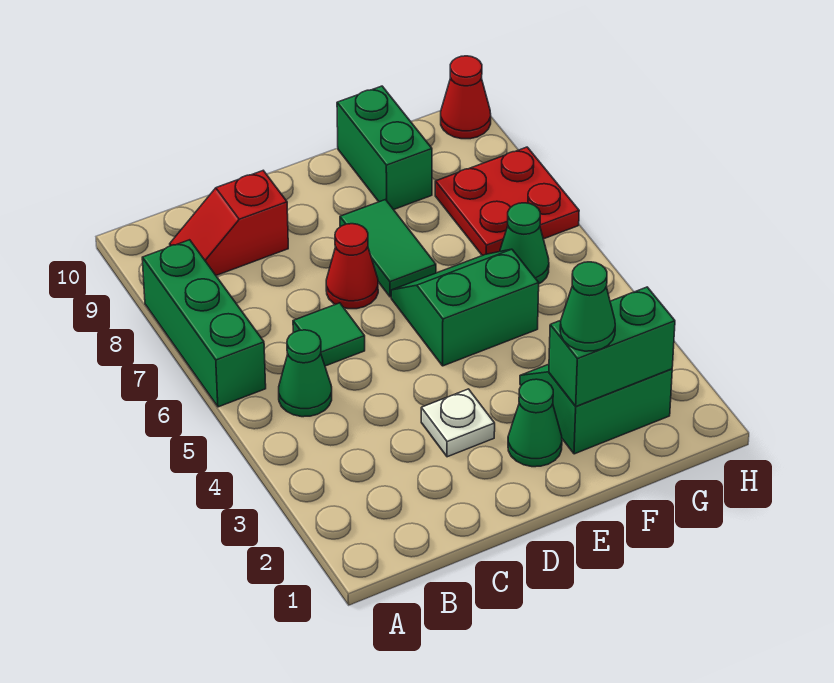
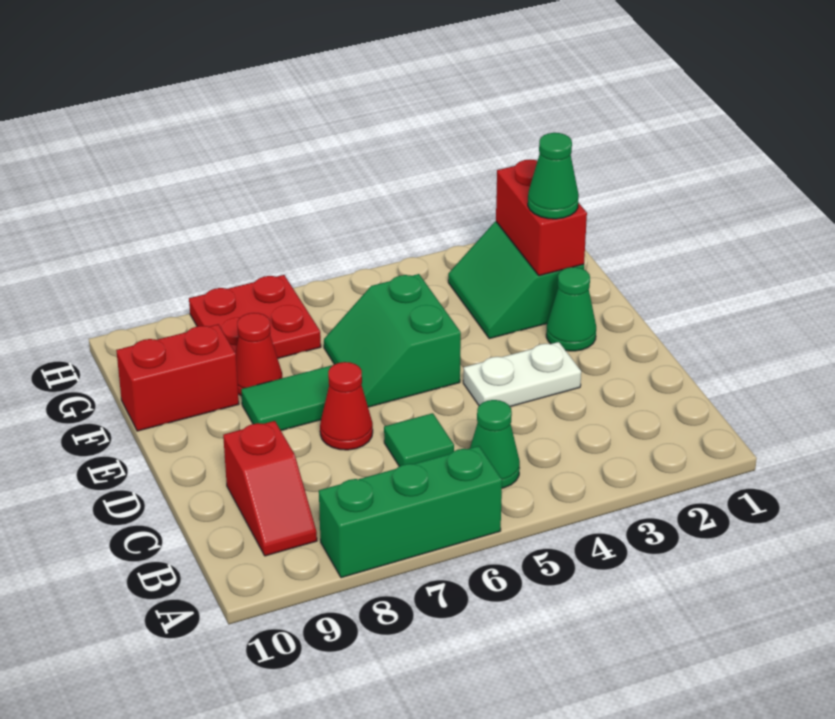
white 1x1 plate [421,389,495,457] -> white 1x2 plate [463,342,581,407]
green 1x2 brick [549,287,675,406] -> red 1x2 brick [496,160,587,276]
green 1x2 brick [337,86,432,210] -> red 1x2 brick [116,324,239,431]
green 1x1 cone [500,203,549,284] -> none
red 1x1 cone [441,56,491,139] -> red 1x1 cone moved to [235,313,282,396]

